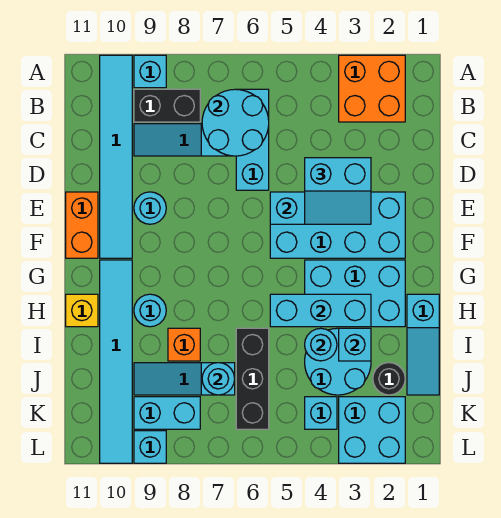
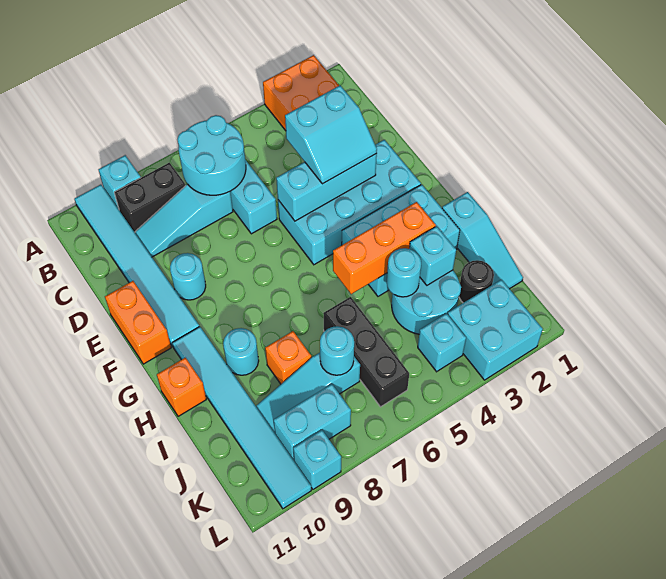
cyan 1x3 brick [270,294,371,327] -> orange 1x3 brick [333,202,436,294]
yellow 1x1 brick [66,294,98,327] -> orange 1x1 brick [157,358,206,416]

